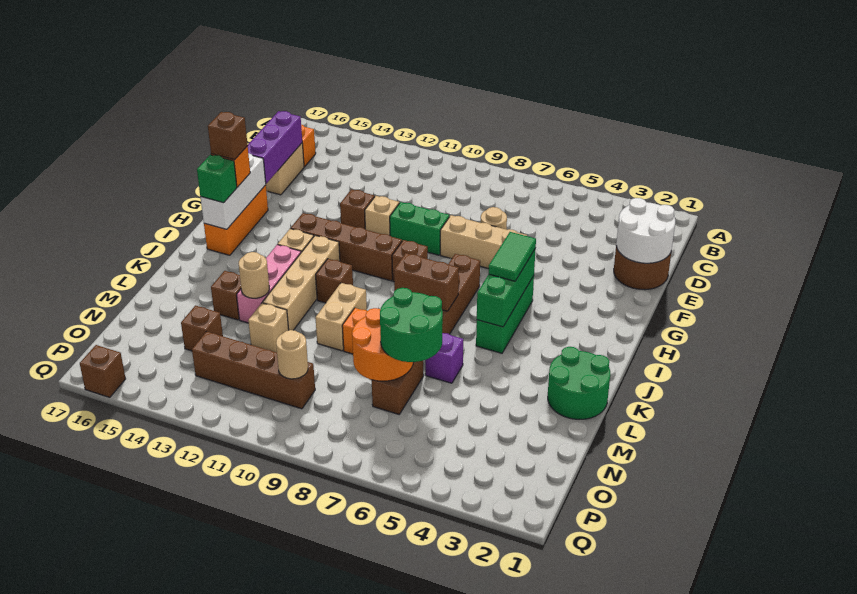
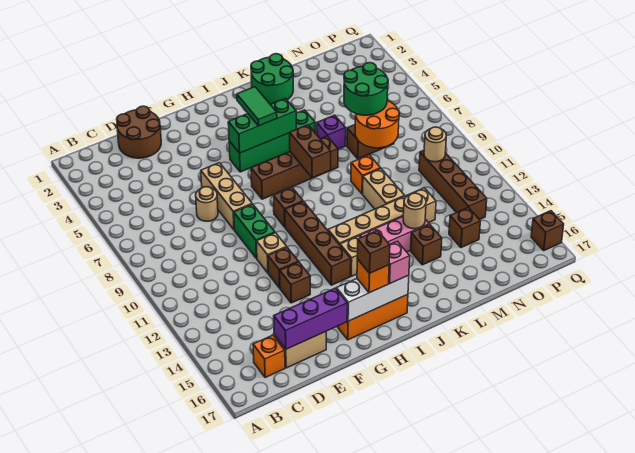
white 2x2 round brick [616,198,675,263] -> none
green 1x3 brick [476,276,534,353] -> green 1x4 brick [229,110,315,172]
green 1x2 tile [489,232,536,281] -> green 1x2 tile turned to [237,87,277,126]
green 1x1 brick [197,155,237,203] -> pink 1x1 brick [389,241,410,284]
brown 1x1 brick [316,259,353,303] -> brown 1x1 brick moved to [280,262,310,303]
tan 1x2 brick [315,283,367,351] -> tan 1x2 brick turned to [363,169,405,209]

